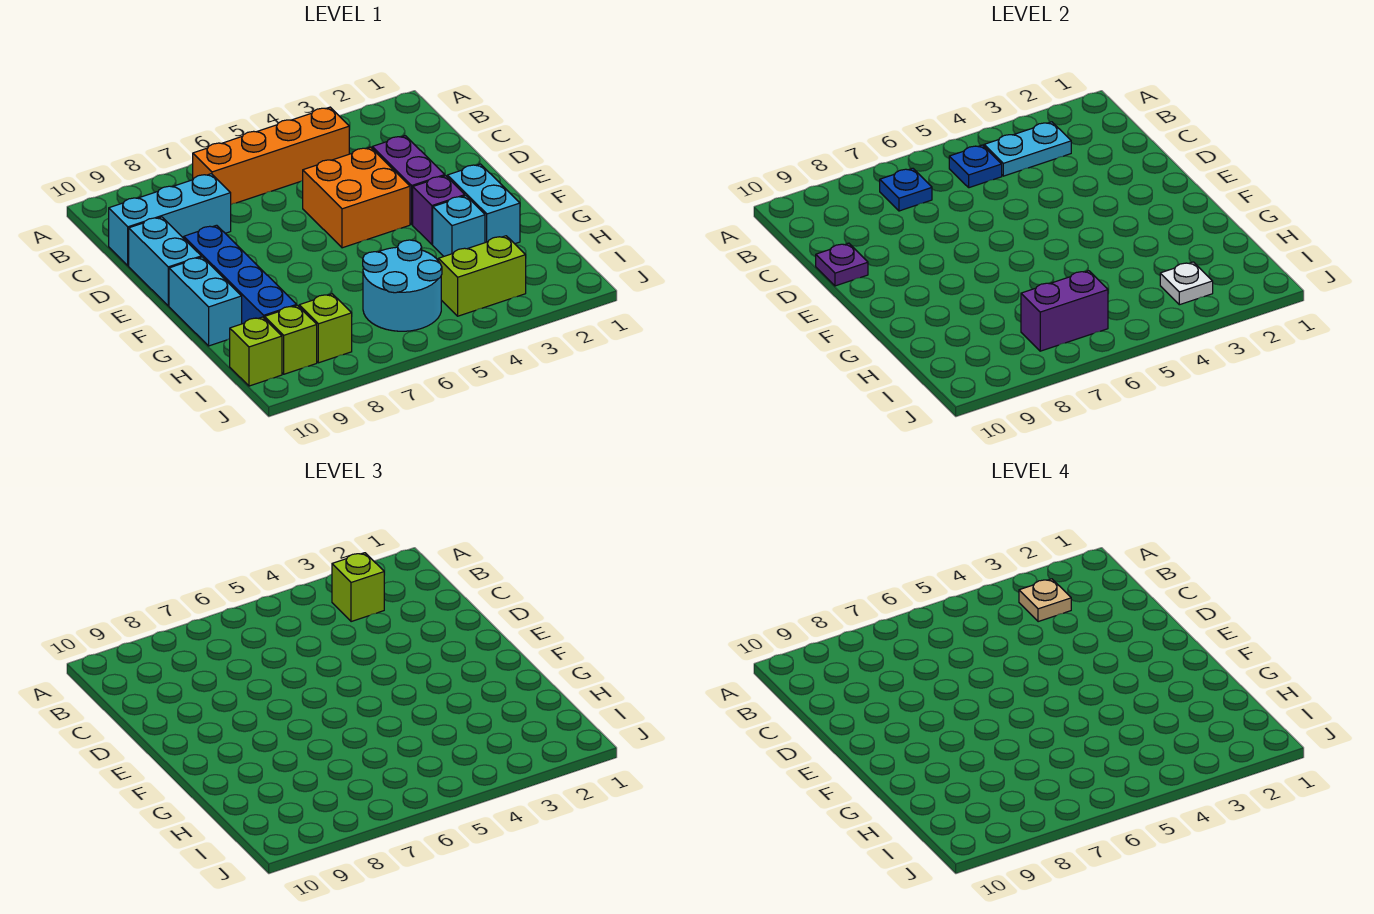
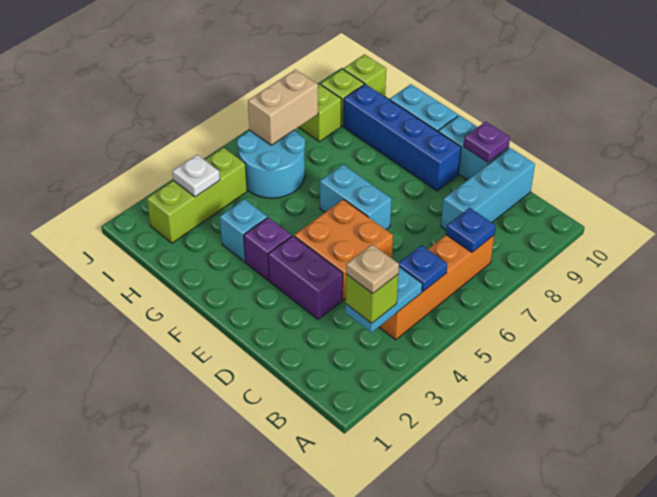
cyan 1x2 brick [447,164,520,244] -> cyan 1x2 brick moved to [320,165,392,229]
lime 1x2 brick [438,236,526,316] -> lime 1x3 brick [147,148,247,243]
purple 1x2 brick [1021,271,1108,351] -> tan 1x2 brick [248,70,318,145]

